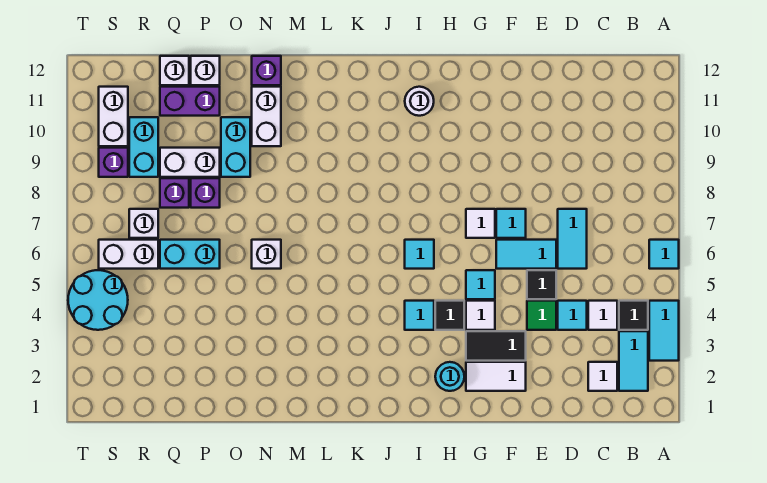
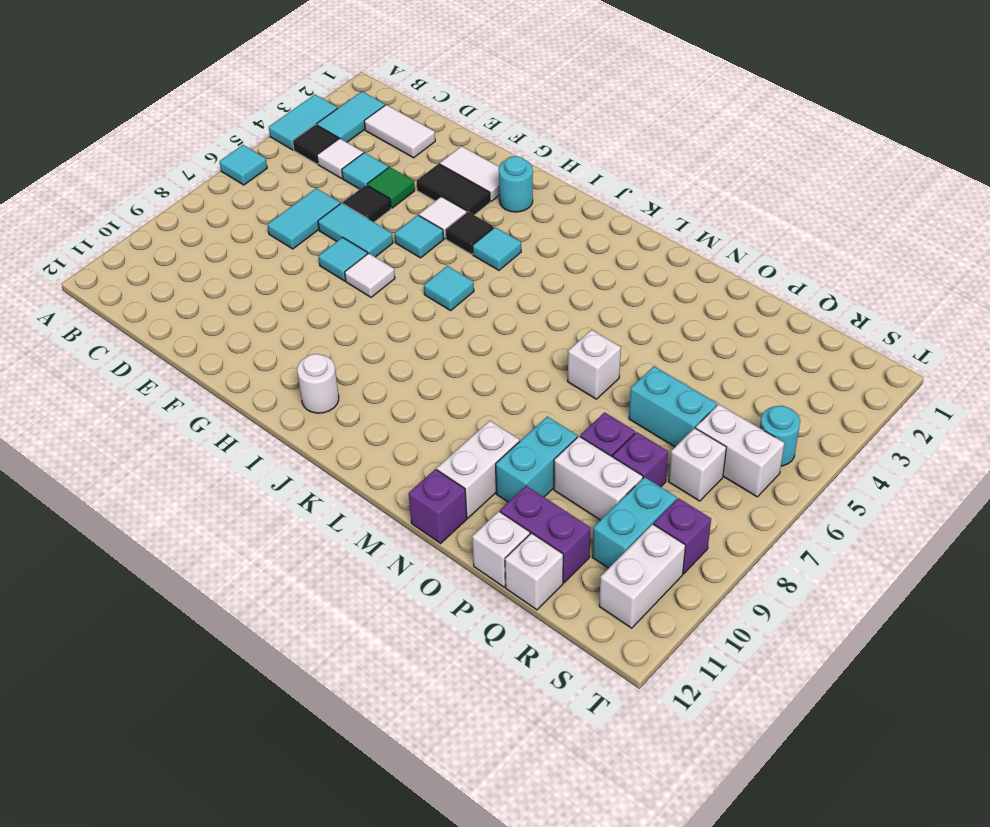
white 1x1 tile [588,362,617,391] -> white 1x2 tile [364,105,435,158]
cyan 2x2 round brick [68,270,128,330] -> cyan 1x1 round brick [760,406,800,466]

